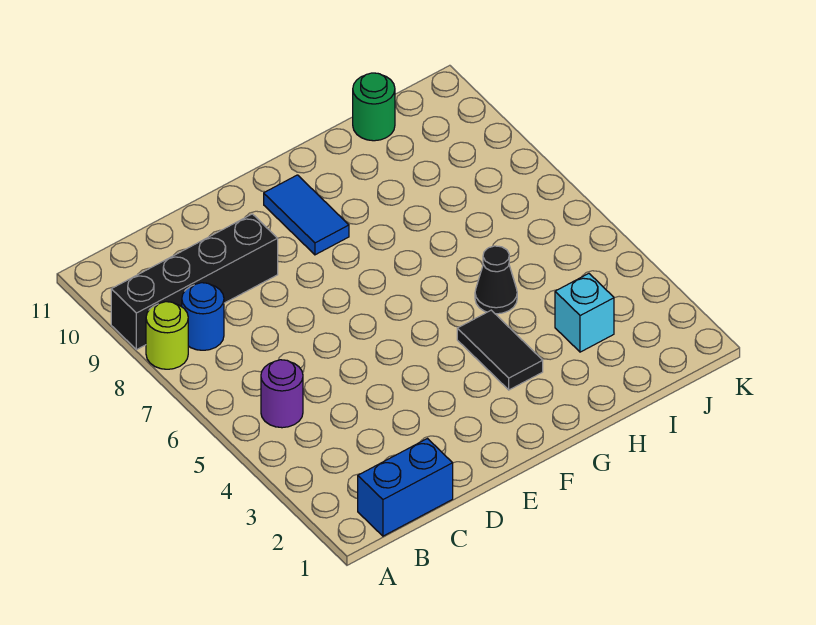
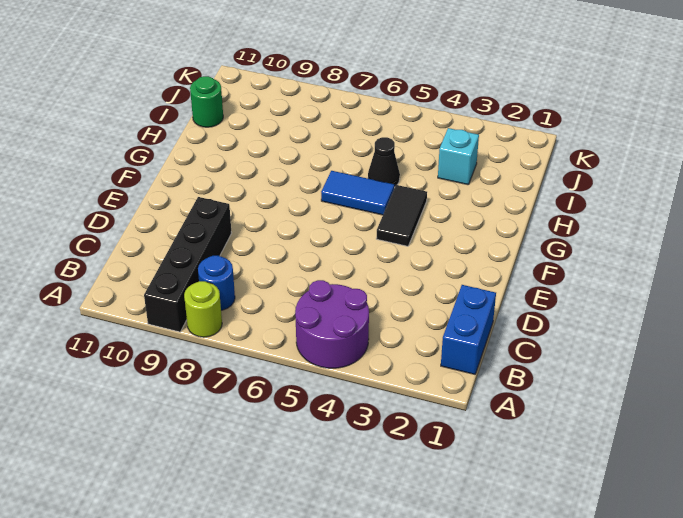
purple 1x1 round brick [261,360,303,428] -> purple 2x2 round brick [295,280,369,368]
blue 1x2 tile [264,175,349,255] -> blue 1x2 tile moved to [321,171,394,215]
black 1x2 tile [457,310,543,390] -> black 1x2 tile turned to [376,185,427,246]

